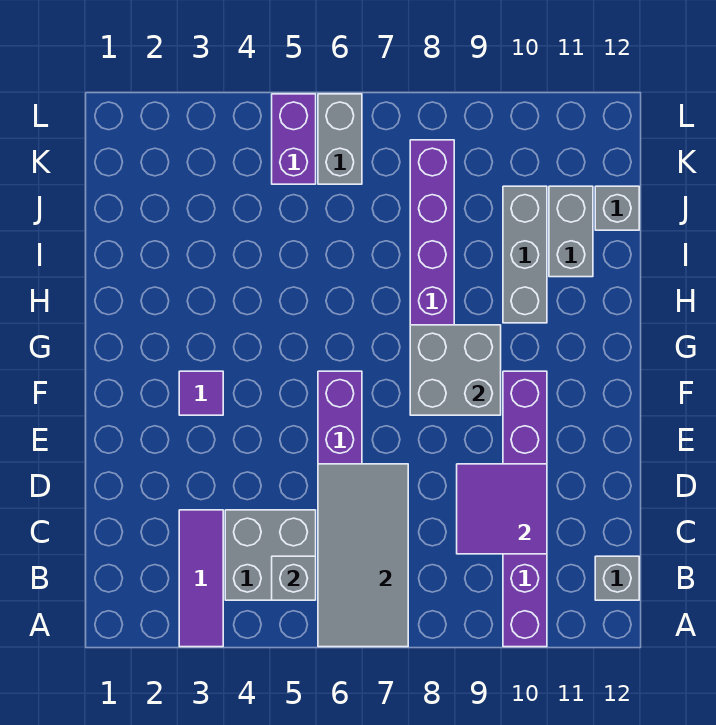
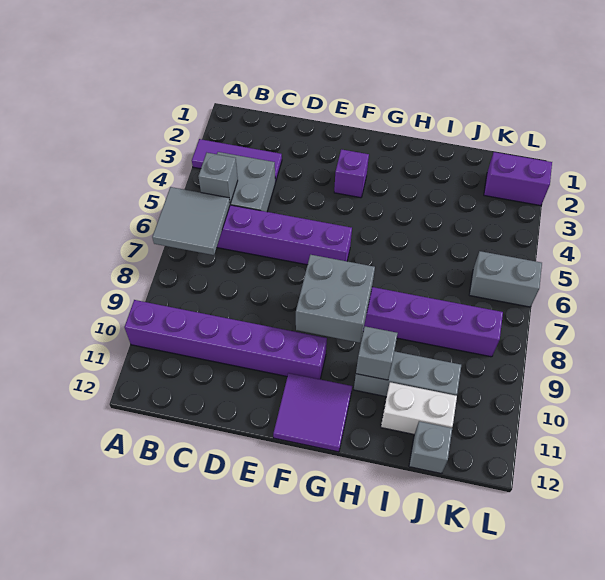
grey 2x4 tile [318,464,408,647] -> grey 2x2 tile [152,187,230,255]
grey 1x1 brick [595,556,639,600] -> grey 1x1 brick moved to [356,326,398,380]
purple 2x2 tile [457,464,547,554] -> purple 2x2 tile moved to [273,373,352,452]
purple 1x1 tile [179,371,223,415] -> purple 1x1 brick [334,149,369,198]
grey 1x2 brick [549,186,593,277] -> white 1x2 brick [381,382,457,434]
purple 1x2 brick [272,94,316,184] -> purple 1x2 brick moved to [484,152,552,206]

